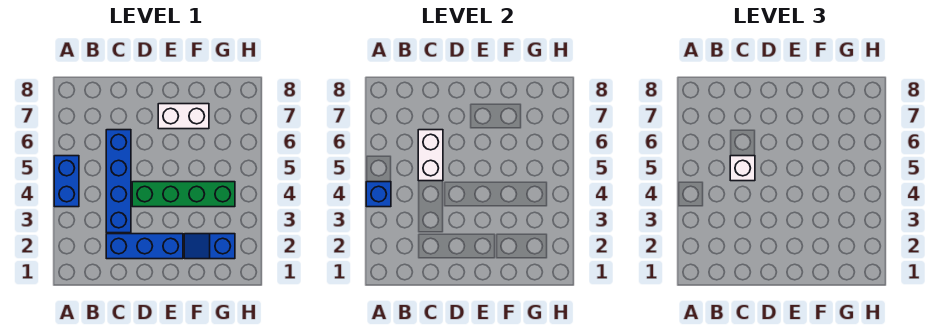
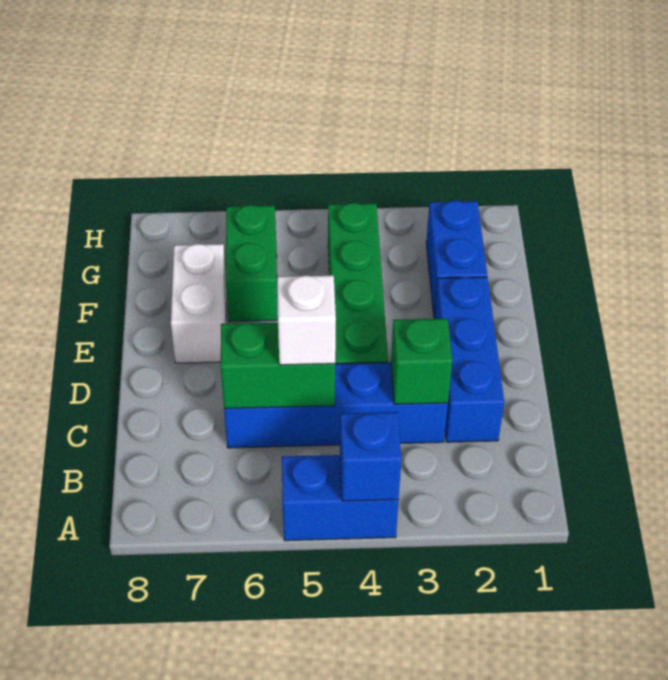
none -> green 1x1 brick [391,318,452,404]
white 1x2 brick [418,130,443,181] -> green 1x2 brick [221,323,335,409]
blue 1x2 slope [184,234,235,259] -> blue 1x2 brick [426,201,487,314]
none -> green 1x2 brick [226,205,278,322]

